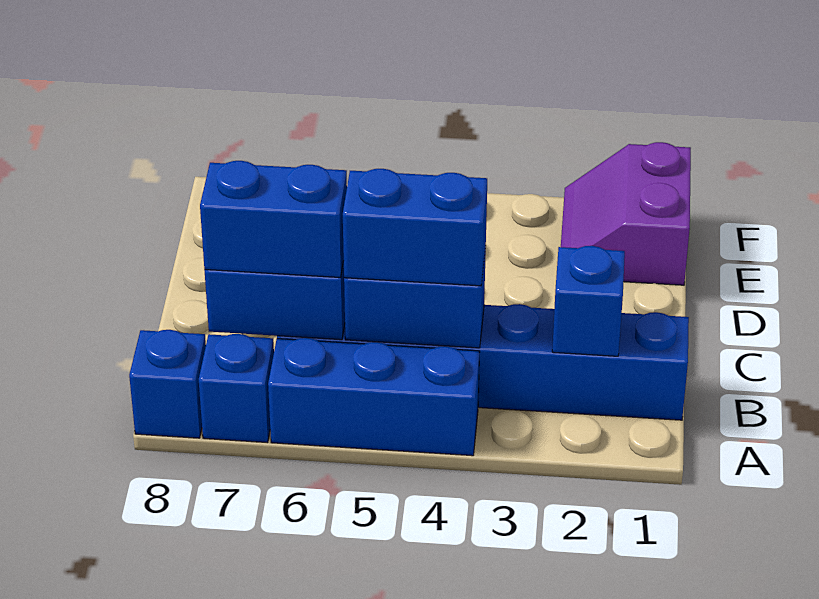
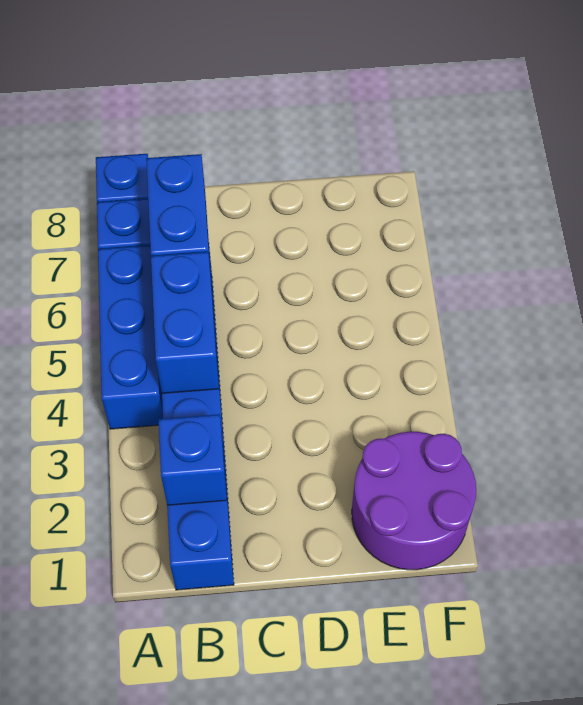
blue 1x2 brick [343,169,487,286] -> none
blue 1x2 brick [200,161,347,278] -> none
purple 2x2 slope [561,142,691,285] -> purple 2x2 round brick [352,432,476,570]

